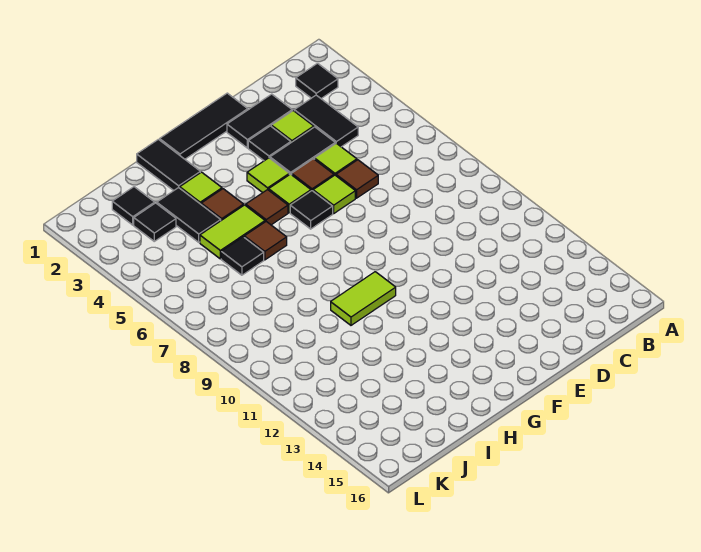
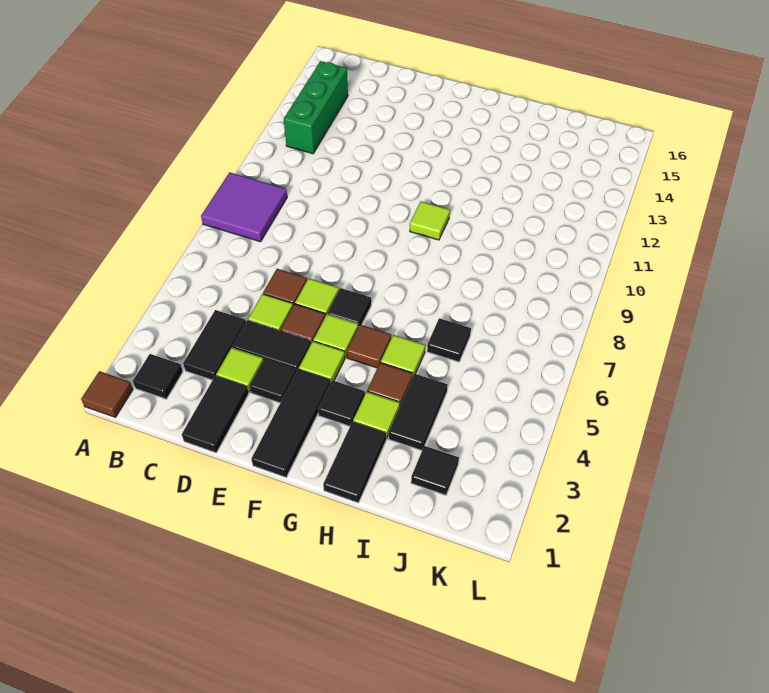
none -> purple 2x2 tile [201,172,287,242]
none -> green 1x3 brick [284,61,348,154]
black 1x2 tile [227,94,292,148] -> black 1x2 tile turned to [182,376,249,453]
black 1x3 tile [160,93,248,159] -> black 1x3 tile turned to [251,369,331,477]
lime 1x2 tile [331,272,396,325] -> lime 1x1 tile [410,202,450,240]
lime 1x2 tile [200,205,265,259] -> lime 1x1 tile [381,335,425,375]
brown 1x1 tile [244,222,287,260] -> brown 1x1 tile moved to [81,371,133,417]
black 1x1 tile [134,203,176,241] -> black 1x1 tile moved to [318,380,365,426]

